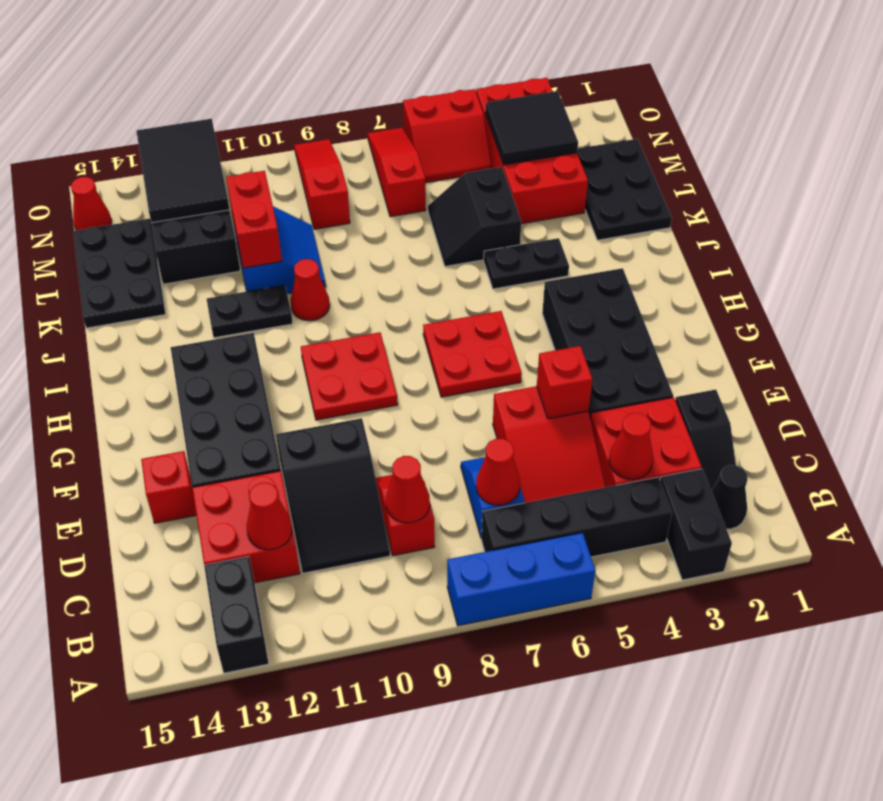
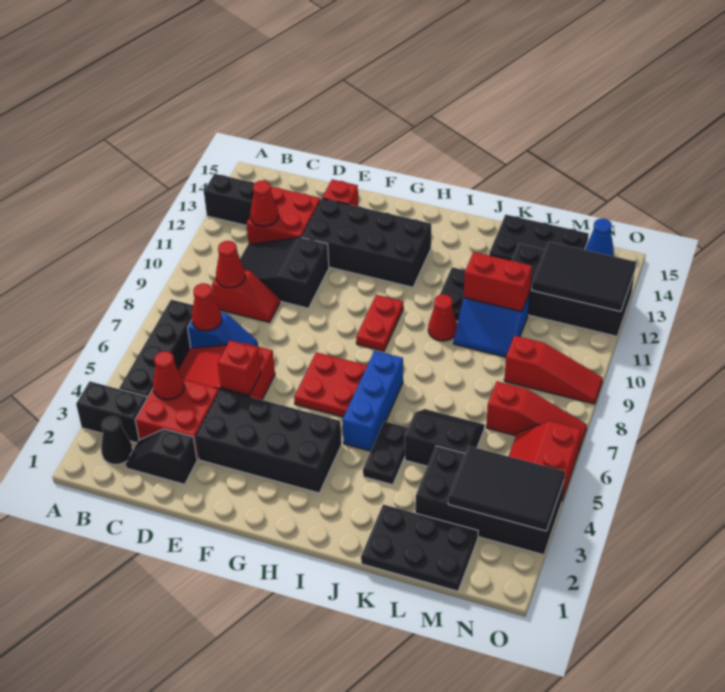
blue 1x3 brick [447,533,595,626] -> blue 1x3 brick moved to [342,351,403,451]
red 2x2 plate [301,332,398,420] -> red 1x2 plate [356,295,403,351]
red 2x4 brick [476,78,588,224] -> black 2x4 brick [415,446,564,555]
black 2x2 tile [485,91,578,165] -> black 2x3 tile [448,446,565,531]
red 1x1 cone [71,177,112,230] -> blue 1x1 cone [586,219,614,256]

